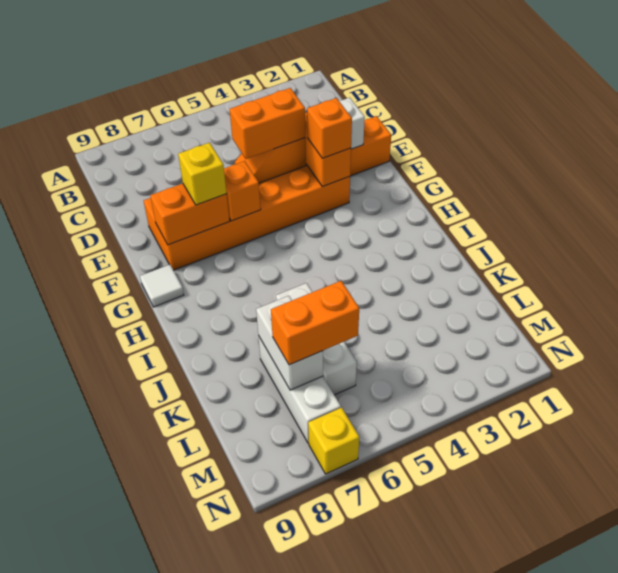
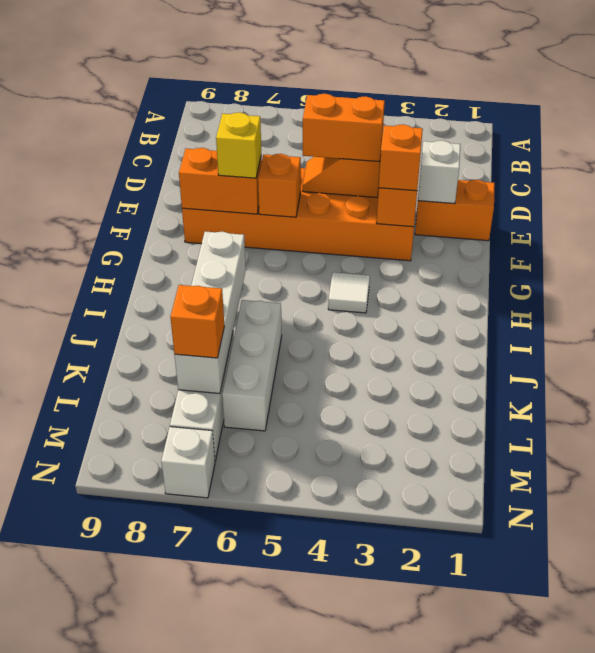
white 1x1 tile [140,265,184,307] -> white 1x1 tile moved to [328,272,370,313]
white 1x2 brick [256,296,323,390] -> white 1x4 brick [175,232,246,394]
orange 1x2 brick [271,281,359,365] -> orange 1x1 brick [170,285,224,358]
yellow 1x1 brick [308,408,359,474] -> white 1x1 brick [161,427,215,498]

